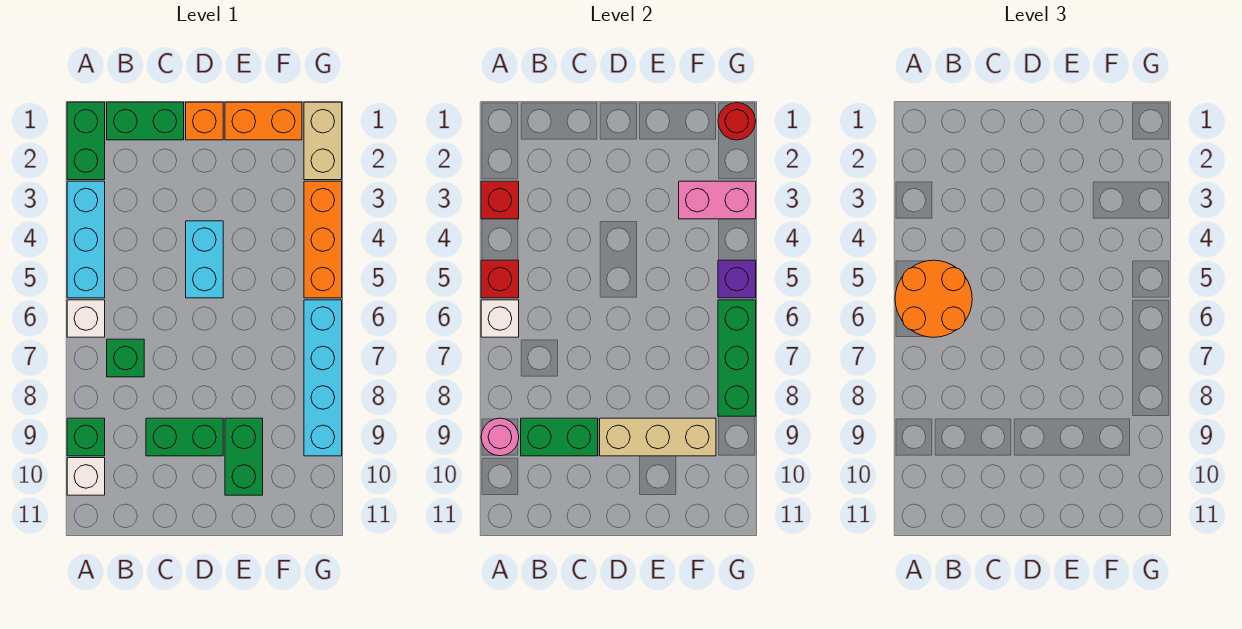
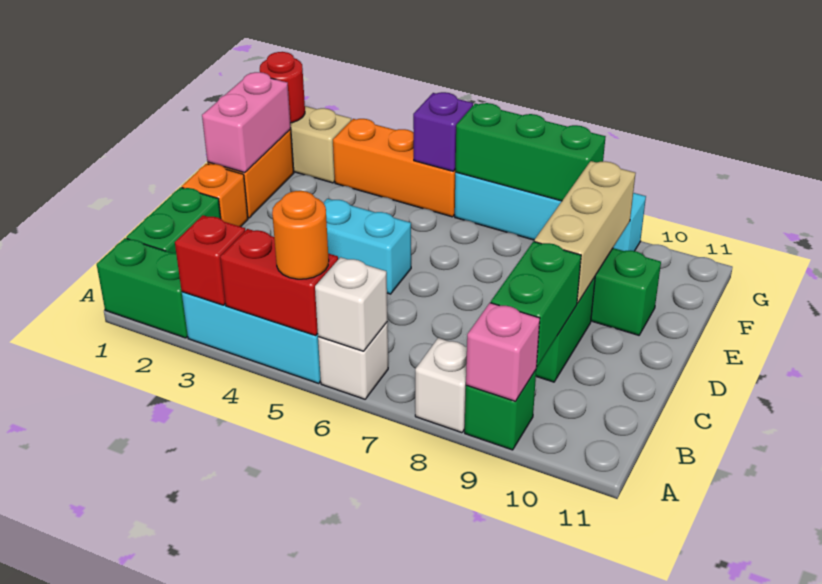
red 1x1 brick [481,260,519,298] -> red 1x2 brick [220,229,338,336]
orange 2x2 round brick [895,260,972,337] -> orange 1x1 round brick [272,191,329,279]
pink 1x1 round brick [481,418,519,456] -> pink 1x1 brick [466,303,540,401]
white 1x1 brick [67,458,105,495] -> white 1x1 brick moved to [415,338,467,433]
green 1x1 brick [107,339,144,377] -> none
pink 1x2 brick [679,181,756,219] -> pink 1x2 brick moved to [202,72,291,173]

